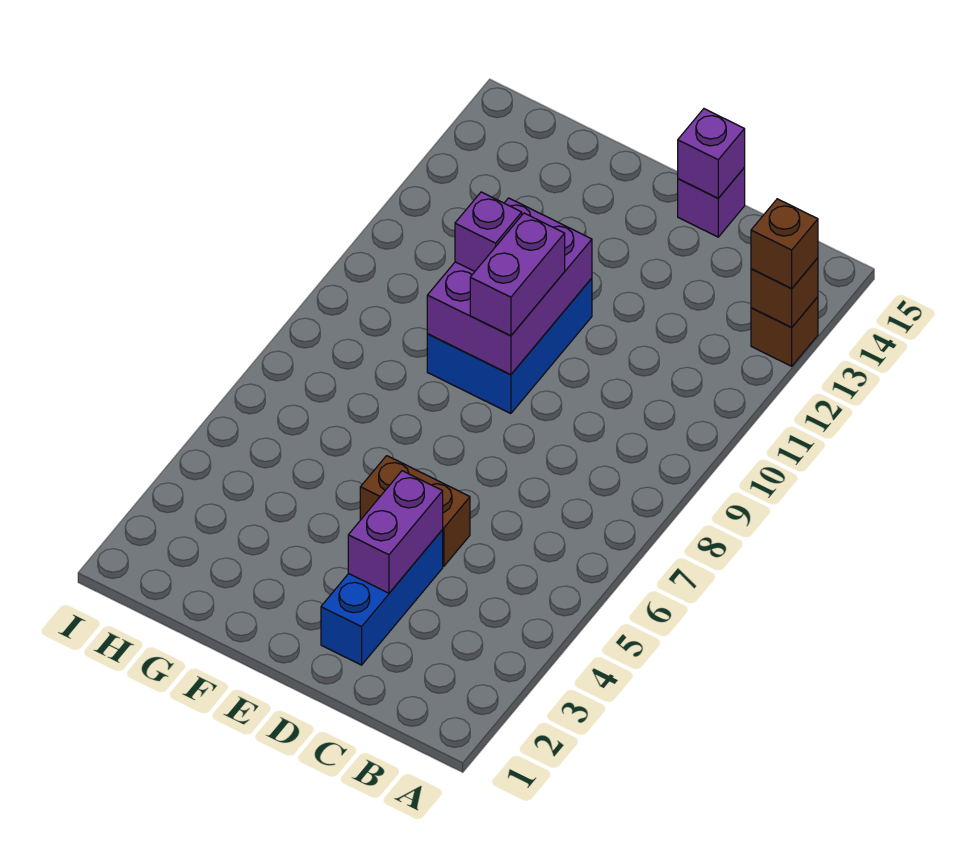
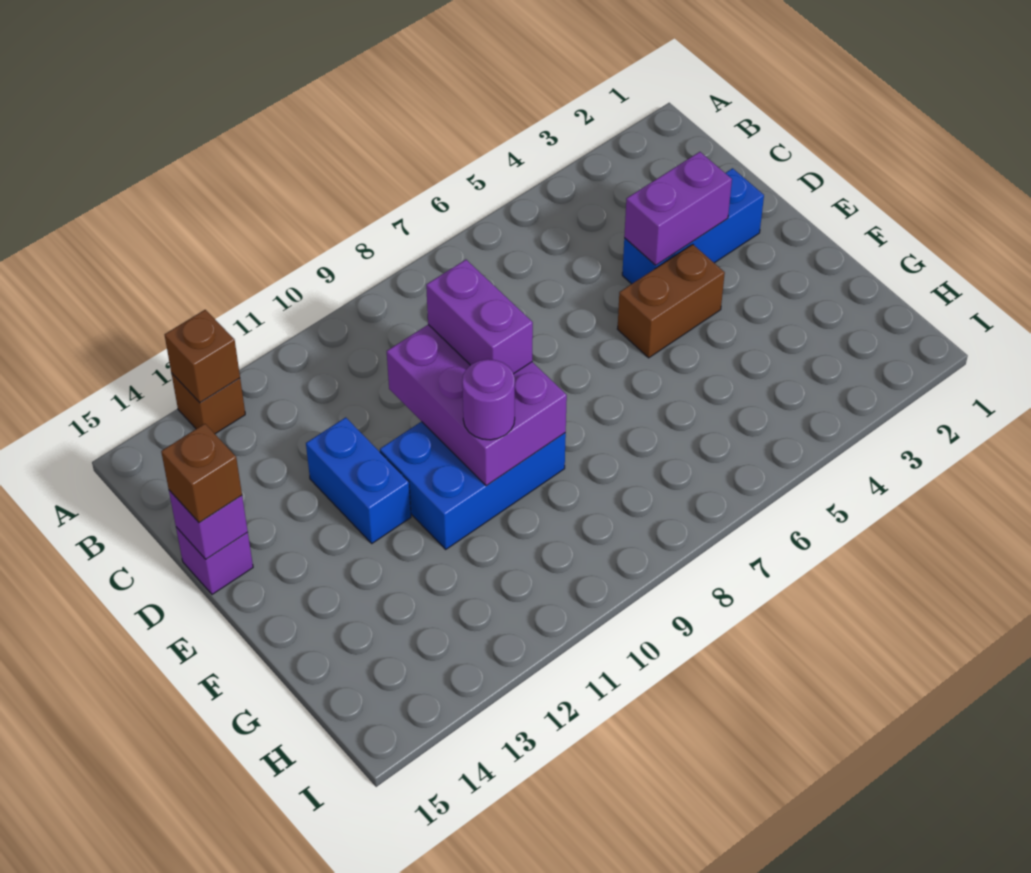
brown 1x1 brick [751,199,818,289] -> brown 1x1 brick moved to [161,424,242,523]
brown 1x2 brick [360,456,470,566] -> brown 1x2 brick turned to [617,244,725,358]
none -> blue 1x2 brick [306,417,411,543]
purple 2x3 brick [427,198,592,375] -> purple 2x3 brick turned to [387,325,567,486]
purple 1x2 brick [470,213,565,336] -> purple 1x2 brick turned to [426,260,533,374]
purple 1x1 brick [455,192,522,271] -> purple 1x1 round brick [462,359,515,440]

